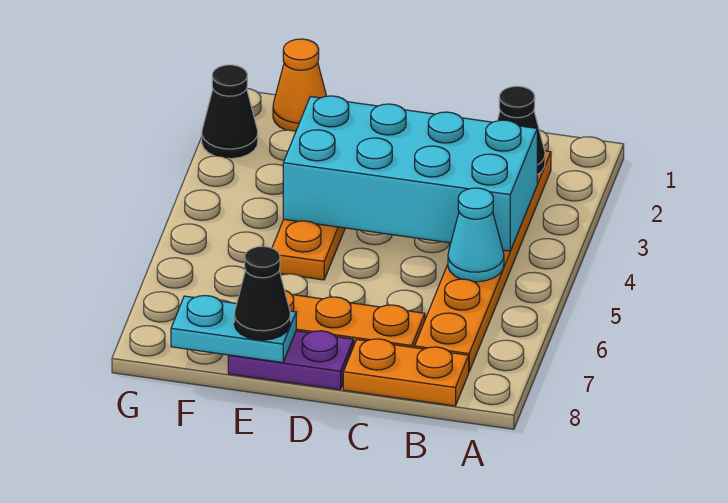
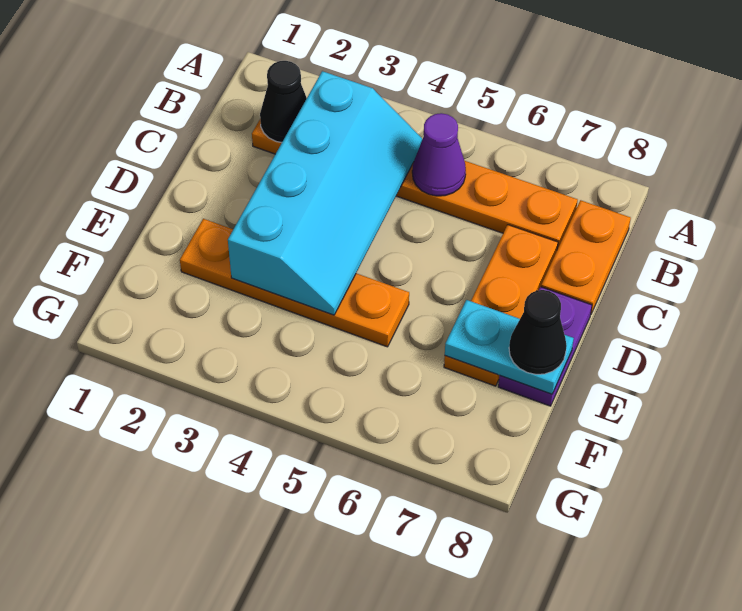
cyan 2x4 brick [283,96,537,251] -> cyan 2x4 slope [228,71,422,315]
cyan 1x1 cone [448,188,504,282] -> purple 1x1 cone [412,113,466,196]
cyan 1x2 plate [171,296,296,363] -> cyan 1x2 plate turned to [445,300,574,394]
orange 1x1 cone [273,39,326,131] -> none
black 1x1 cone [202,65,258,159] -> none

